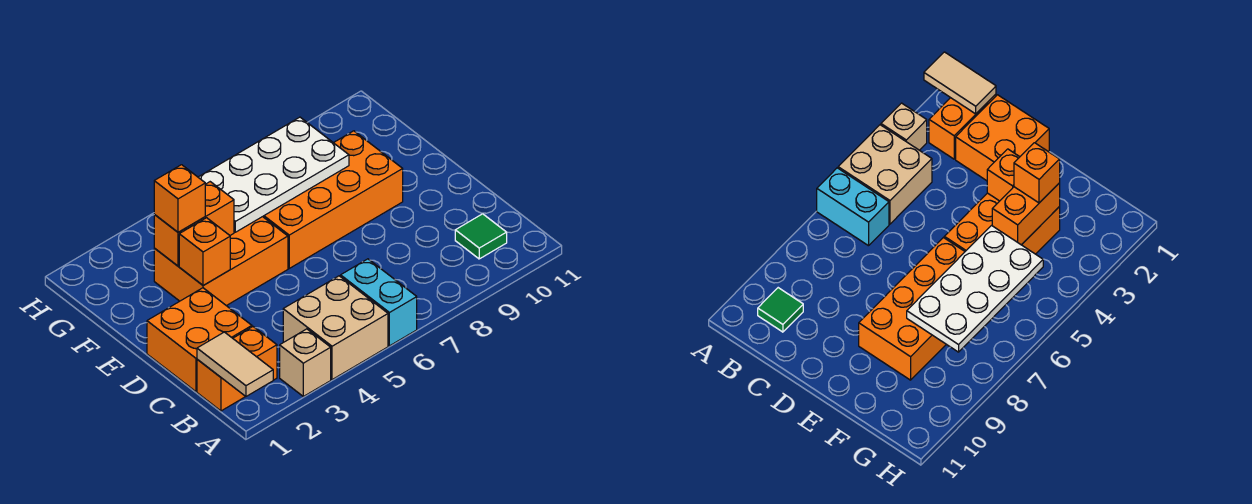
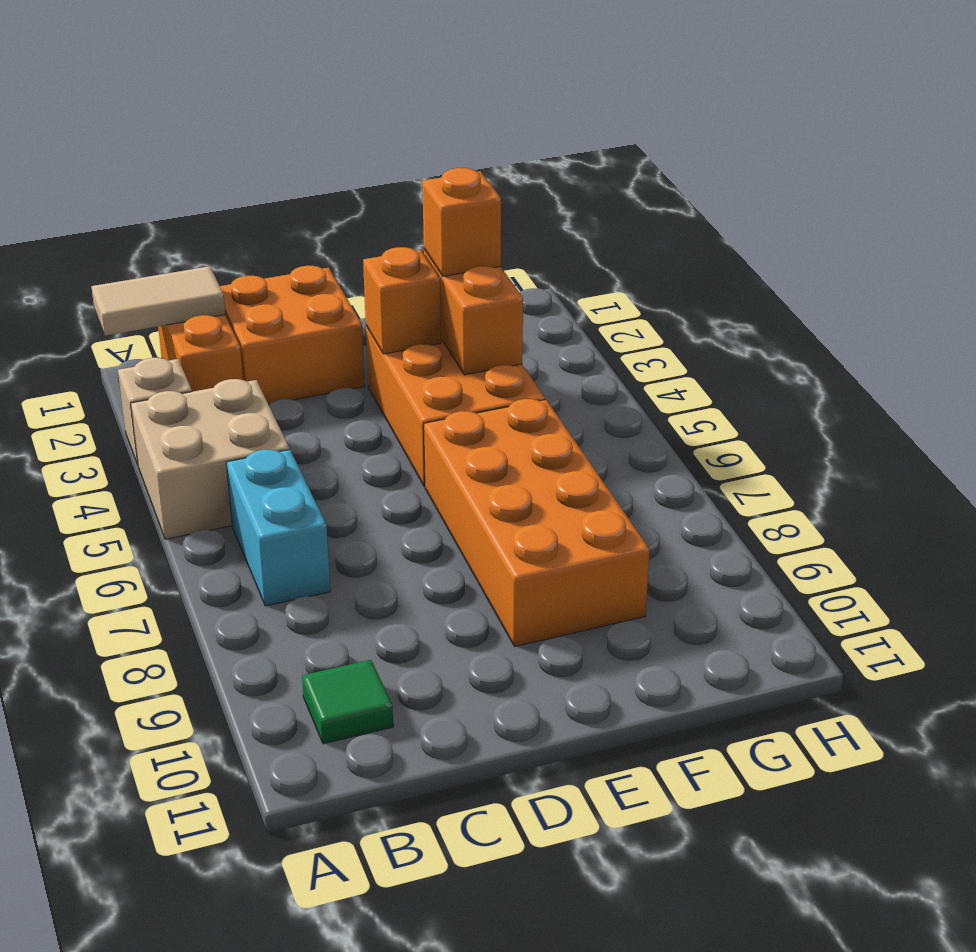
cyan 1x2 brick [341,259,417,346] -> cyan 1x2 brick turned to [226,449,330,606]
white 2x4 plate [198,117,349,232] -> none

